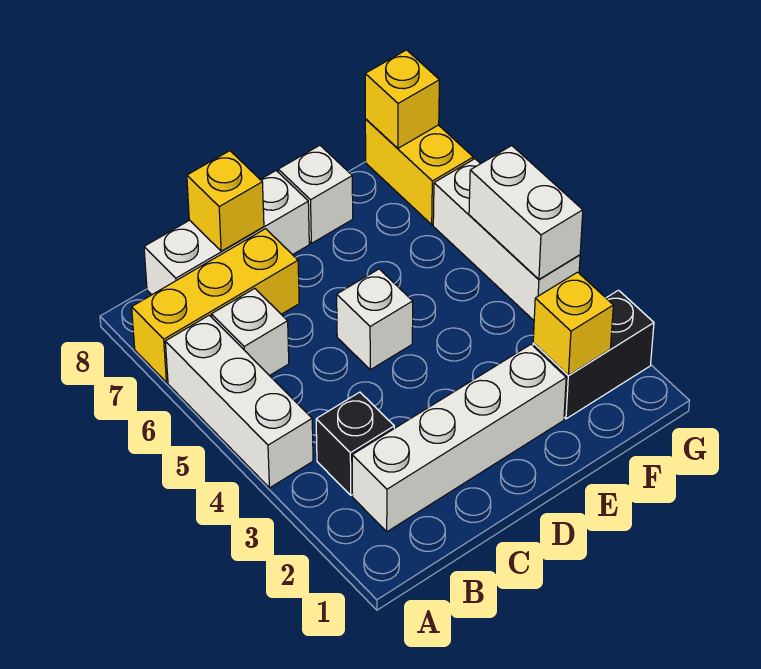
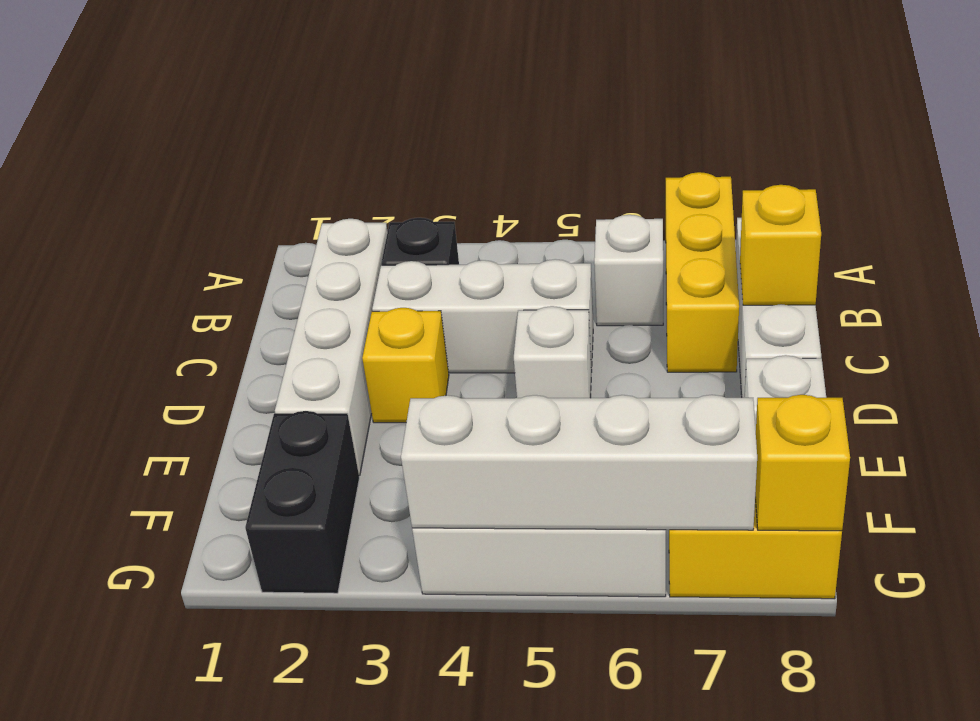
white 1x3 brick [165,315,313,488] -> white 1x3 brick moved to [372,259,593,373]
yellow 1x1 brick [533,272,613,376] -> yellow 1x1 brick moved to [362,308,449,423]
white 1x2 brick [469,146,583,279] -> white 1x4 brick [401,395,757,530]

